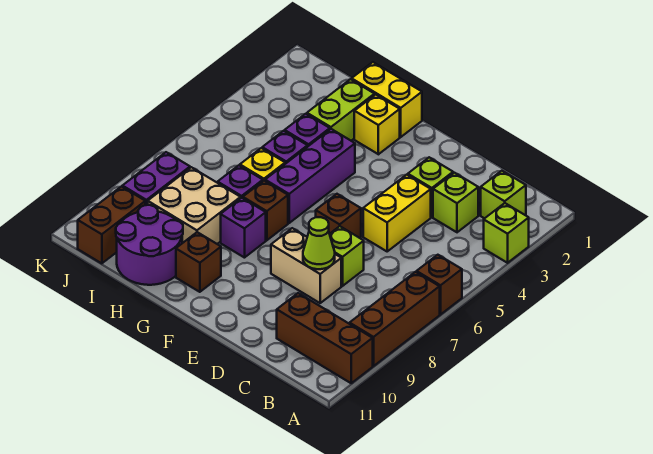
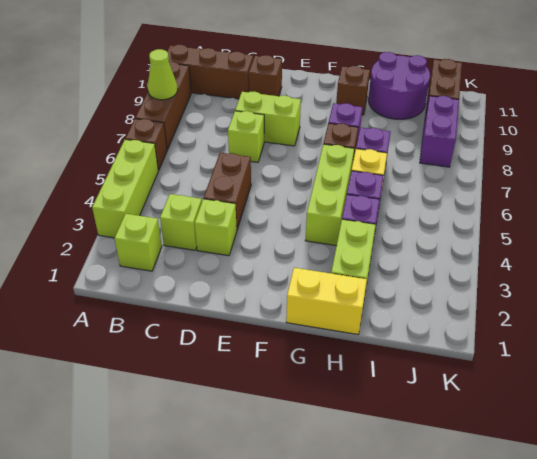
lime 1x1 brick [484,203,529,263] -> lime 1x3 brick [92,139,158,238]
yellow 1x2 brick [363,175,431,251] -> brown 1x2 brick [204,153,251,229]
tan 1x2 brick [271,228,341,303] -> lime 1x2 brick [235,92,301,146]
lime 1x1 cone [303,217,335,269] -> lime 1x1 cone moved to [148,49,178,100]
brown 1x1 brick [316,194,361,238] -> brown 1x1 brick moved to [249,55,282,96]
yellow 1x1 brick [354,95,400,154] -> none
purple 1x3 brick [265,129,355,223] -> lime 1x3 brick [305,144,354,246]
tan 2x2 brick [148,167,241,244] -> none

